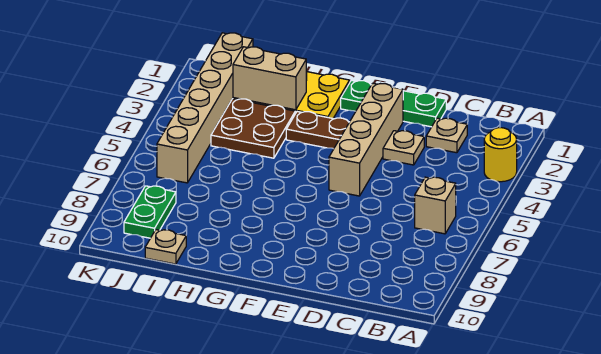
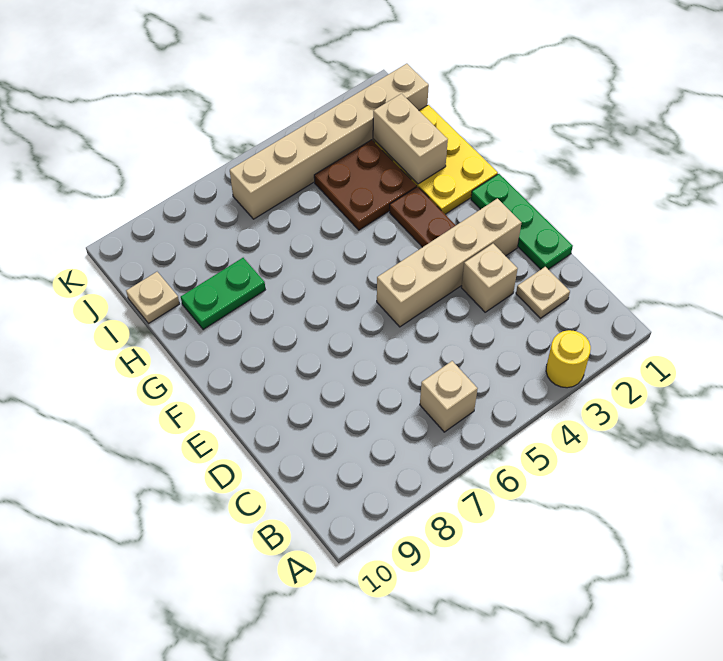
tan 1x1 plate [383,131,424,165] -> tan 1x1 brick [461,244,518,312]
green 1x2 plate [124,186,176,238] -> green 1x2 plate moved to [181,258,265,330]

